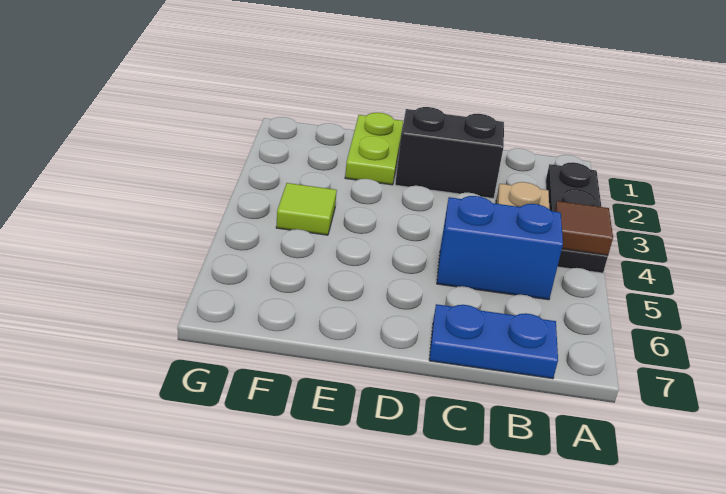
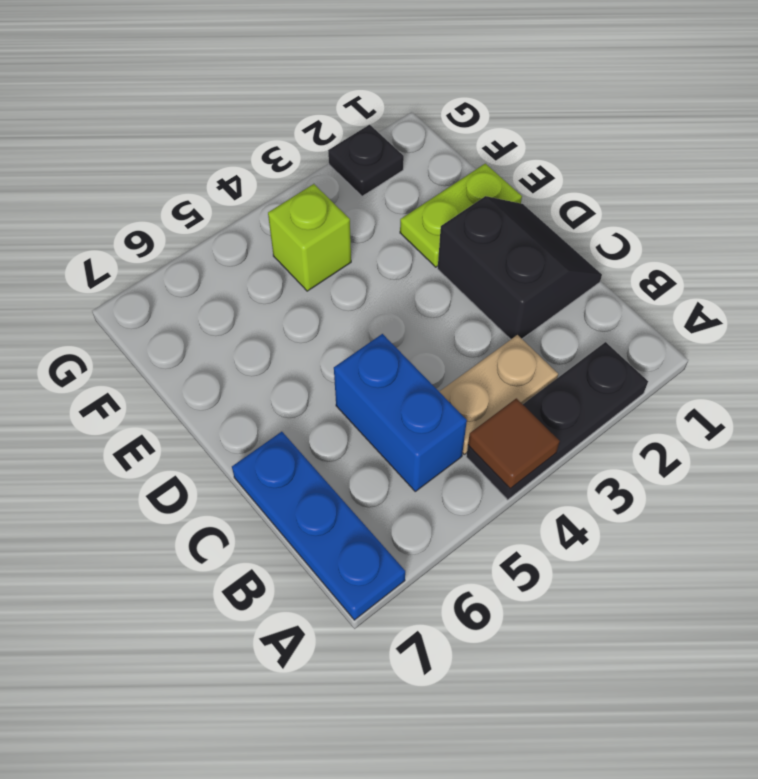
blue 1x2 plate [429,304,558,379] -> blue 1x3 plate [232,432,405,620]
lime 1x1 tile [276,183,337,235] -> lime 1x1 brick [268,184,351,291]
none -> black 1x1 plate [328,125,404,196]

